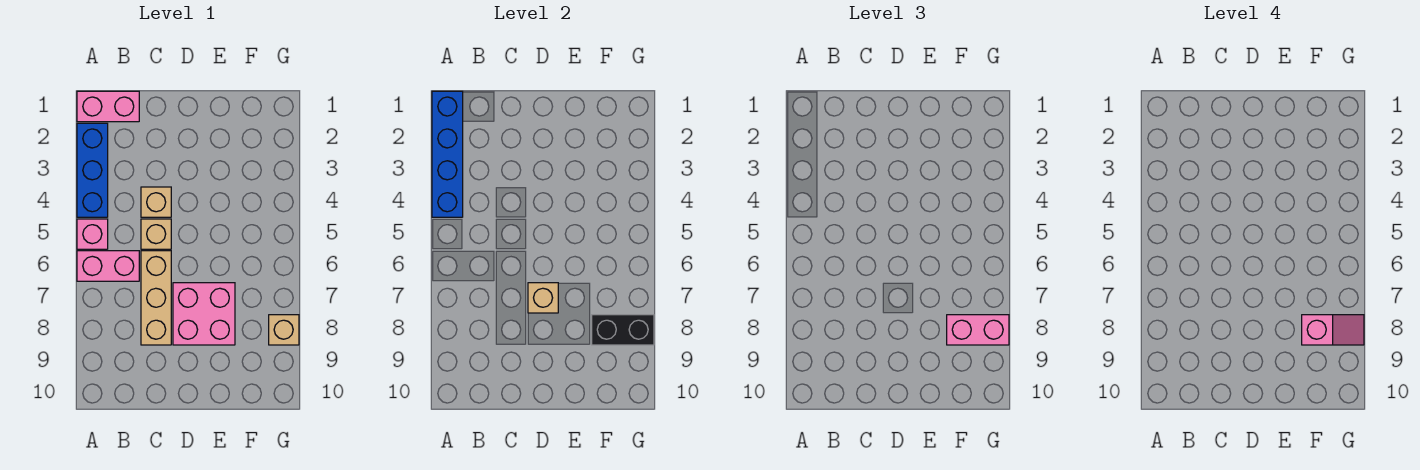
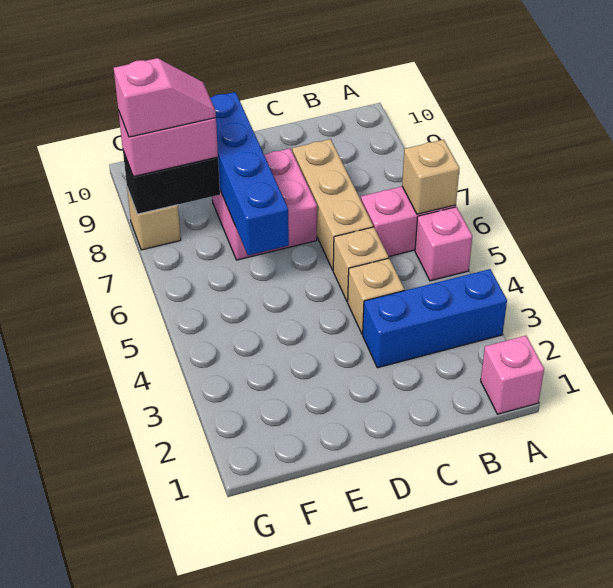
pink 1x2 brick [77,91,139,122] -> pink 1x1 brick [481,336,544,414]
blue 1x4 brick [432,91,463,217] -> blue 1x4 brick moved to [210,92,289,255]
blue 1x3 brick [77,123,108,217] -> blue 1x3 brick turned to [363,269,507,368]
tan 1x1 brick [528,283,558,313] -> tan 1x1 brick moved to [402,140,459,214]
pink 1x2 slope [1302,315,1364,345] -> pink 1x2 slope turned to [114,58,216,137]

